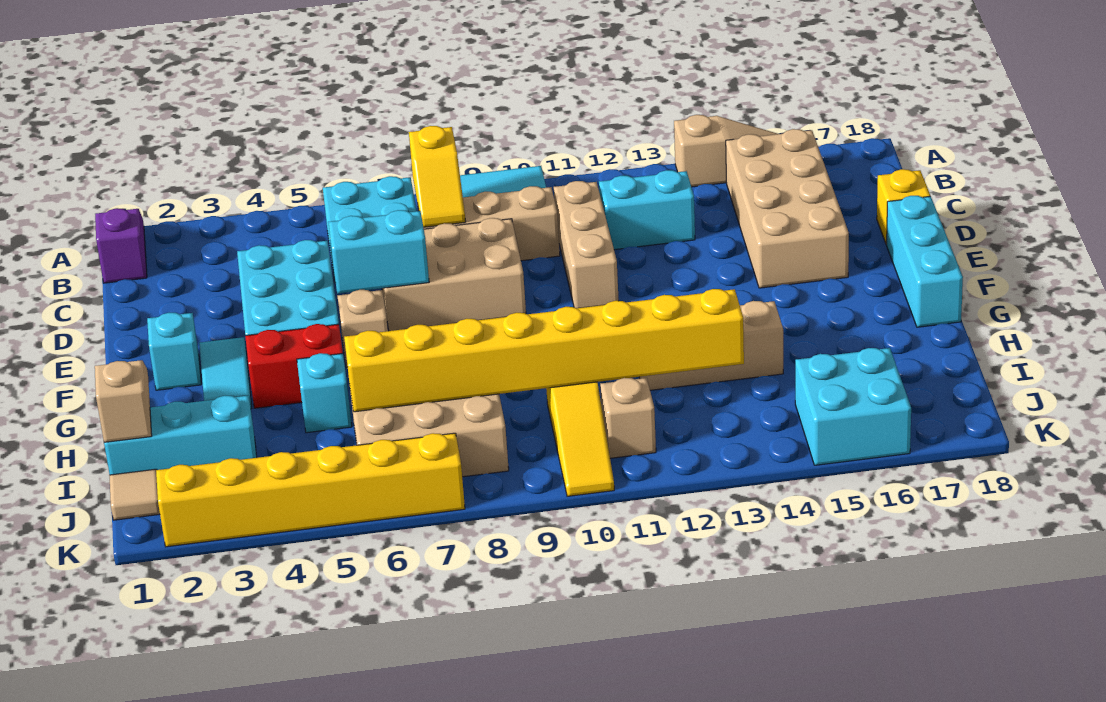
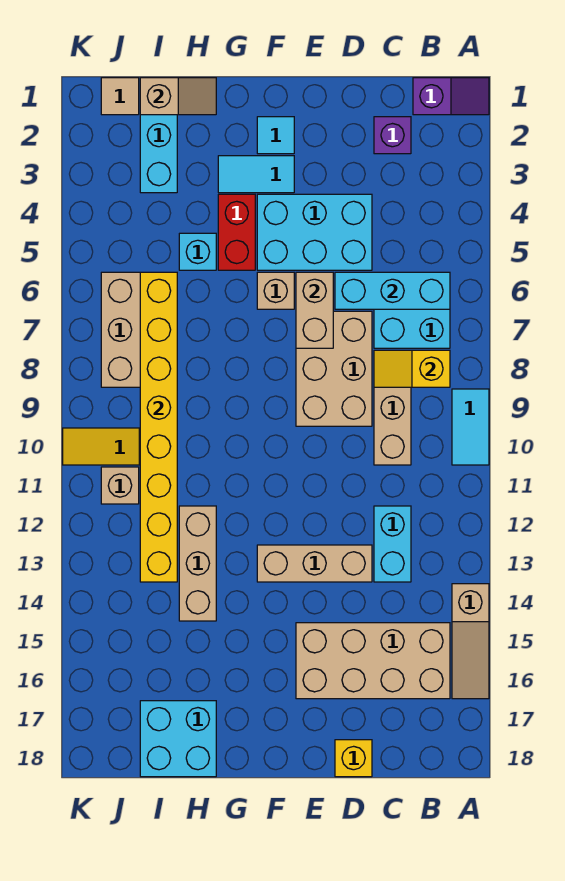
none -> purple 1x1 brick [374,117,411,154]
tan 1x3 brick [554,181,619,308] -> tan 1x3 brick moved to [257,545,372,582]
cyan 1x2 brick [328,210,429,294] -> tan 1x2 brick [296,272,333,348]
cyan 1x3 brick [887,196,963,327] -> cyan 1x3 brick moved to [335,272,450,309]
cyan 1x1 brick [147,313,201,390] -> cyan 1x1 tile [257,117,294,154]
cyan 2x2 brick [795,348,911,465] -> cyan 2x2 brick moved to [140,701,216,777]
yellow 1x6 brick [156,433,465,547] -> none

